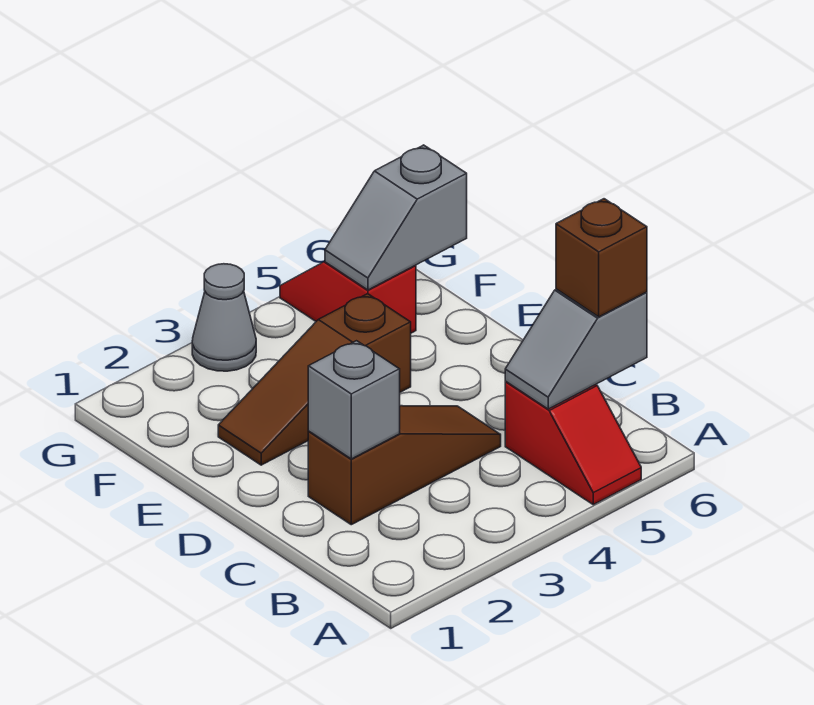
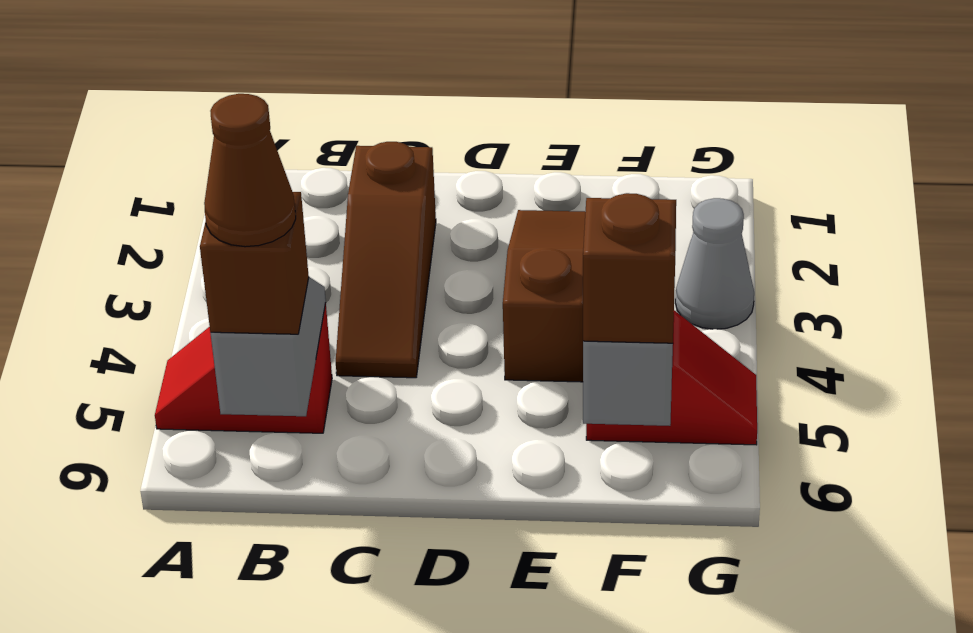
none -> brown 1x1 cone [204,94,296,247]
grey 1x1 brick [308,341,400,459] -> none
none -> brown 1x1 brick [583,193,676,343]

